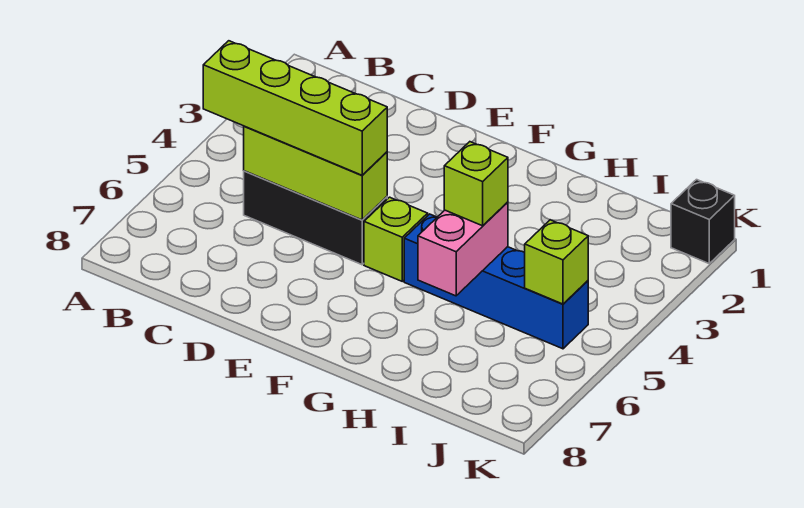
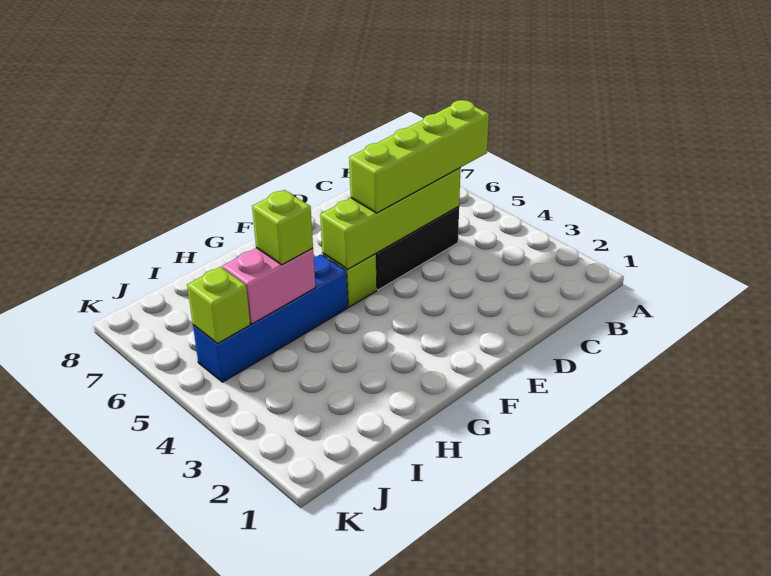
lime 1x3 brick [244,126,387,220] -> lime 1x4 brick [320,168,460,269]
pink 1x2 brick [418,202,508,296] -> pink 1x2 brick turned to [222,248,315,324]
black 1x1 brick [671,180,735,263] -> none

